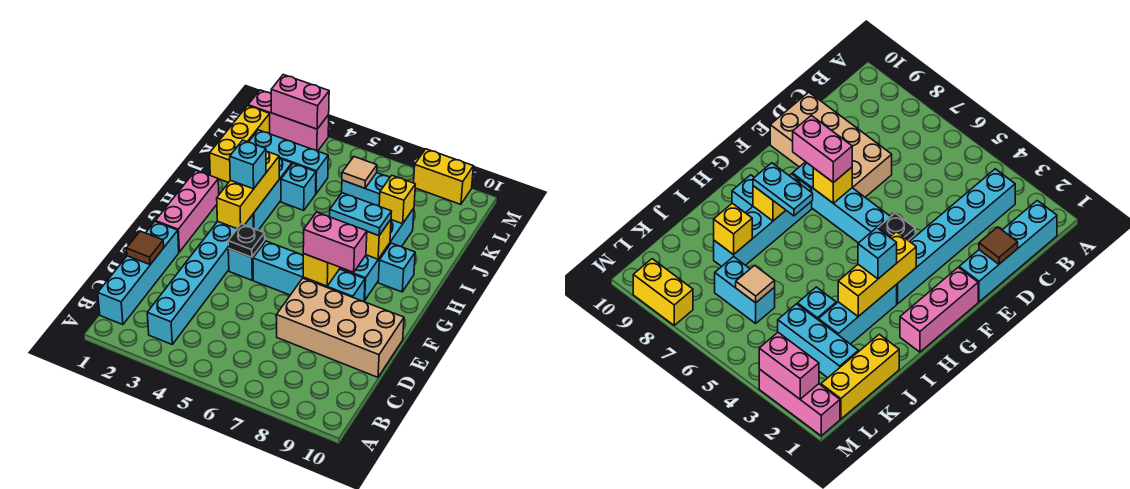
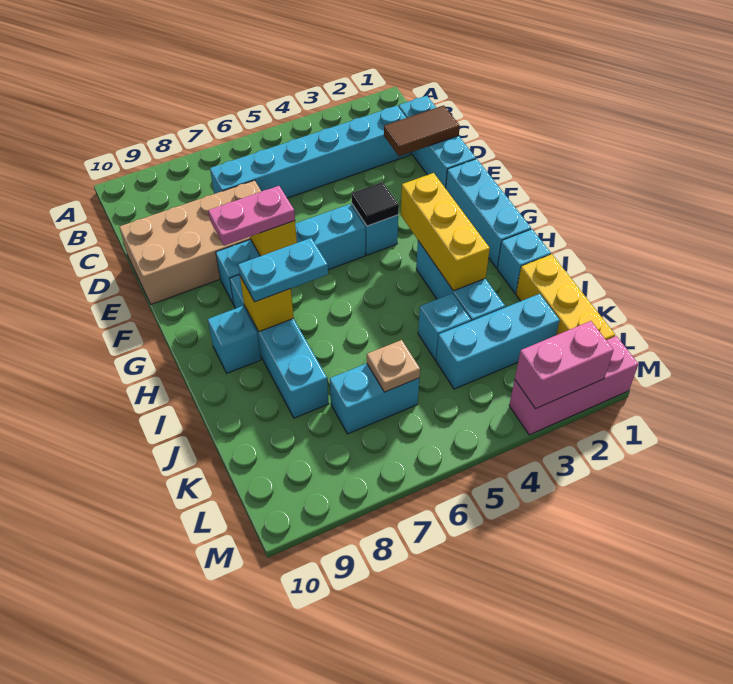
cyan 1x4 brick [98,222,179,325] -> cyan 1x3 brick [399,96,476,188]
cyan 1x6 brick [147,215,253,344] -> cyan 1x6 brick turned to [210,106,411,198]
brown 1x1 tile [126,231,164,265] -> brown 1x2 tile [384,105,460,156]
pink 1x3 brick [155,170,219,252] -> cyan 1x3 brick [446,159,531,268]
black 1x1 plate [228,224,265,257] -> black 1x1 tile [352,182,399,226]
pink 1x2 brick [303,212,367,272] -> pink 1x2 plate [208,186,295,246]
cyan 1x1 brick [230,140,266,189] -> cyan 1x1 brick moved to [497,229,551,293]
yellow 1x1 brick [379,176,415,224] -> none
tan 1x1 tile [342,157,377,188] -> tan 1x1 plate [367,340,420,392]
yellow 1x2 brick [414,149,473,204] -> none

